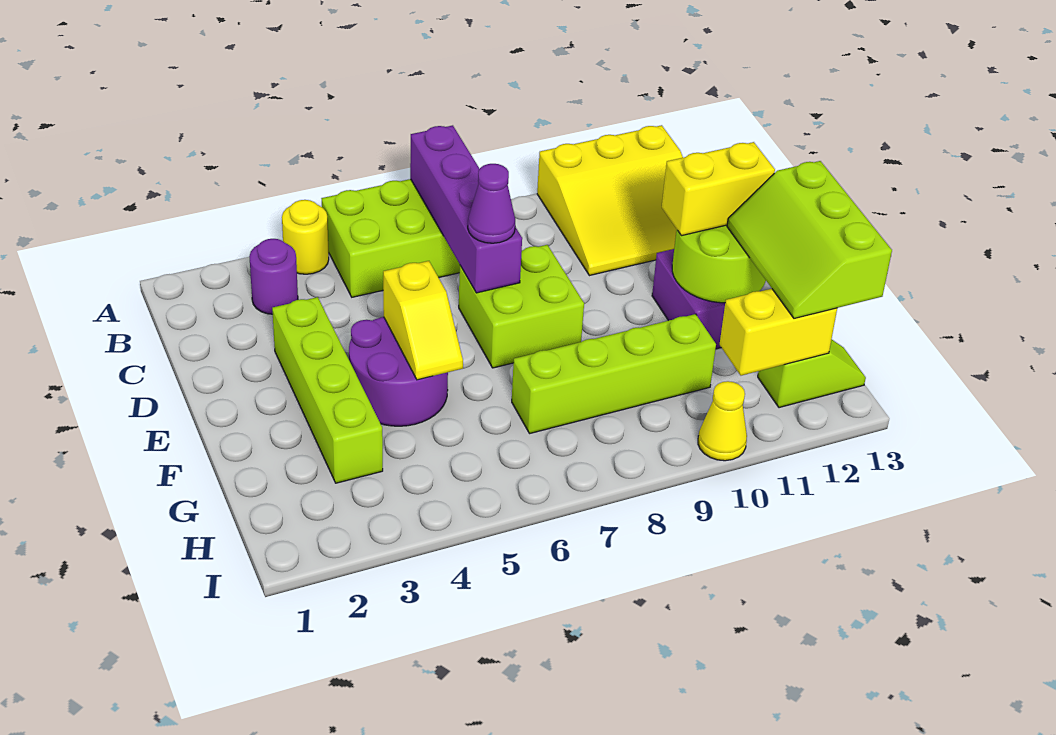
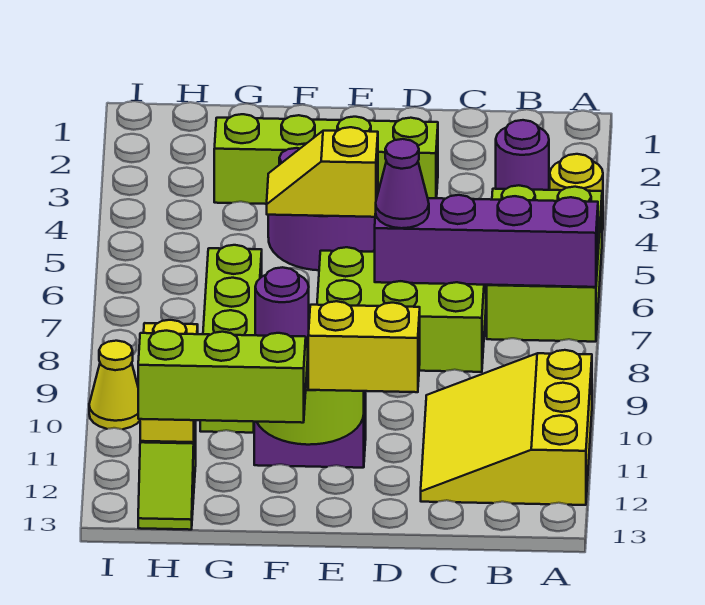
lime 2x2 brick [459,245,584,368] -> lime 2x3 brick [317,247,486,372]
yellow 1x2 brick [662,142,775,236] -> yellow 1x2 brick turned to [308,301,420,392]
none -> purple 1x1 round brick [255,267,309,345]

